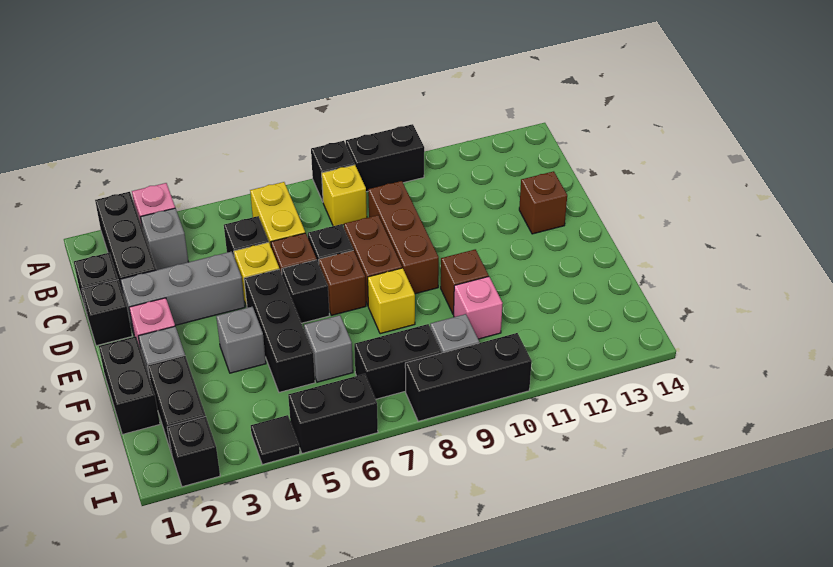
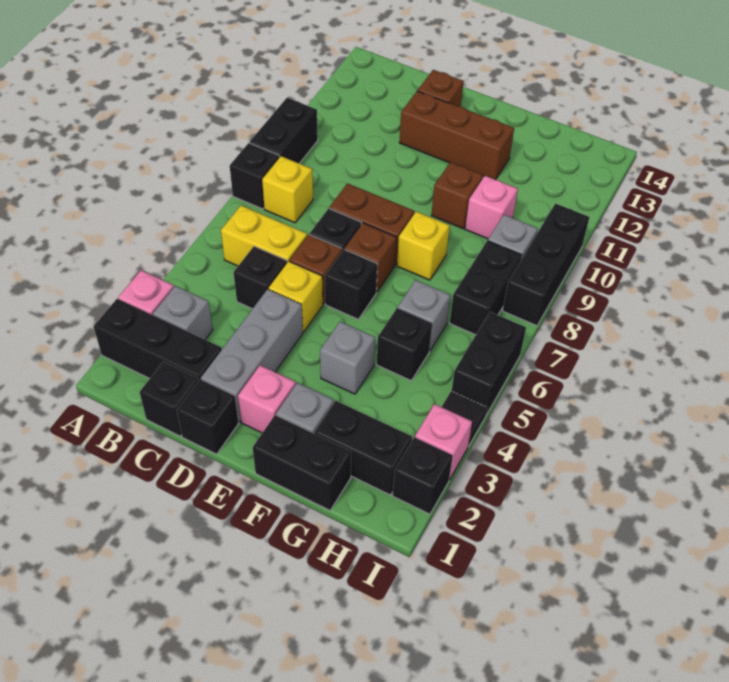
brown 1x3 brick [368,181,439,294] -> brown 1x3 brick moved to [400,91,514,180]
black 1x3 brick [244,269,315,392] -> black 1x1 brick [377,309,432,381]
none -> pink 1x1 brick [415,404,472,480]

